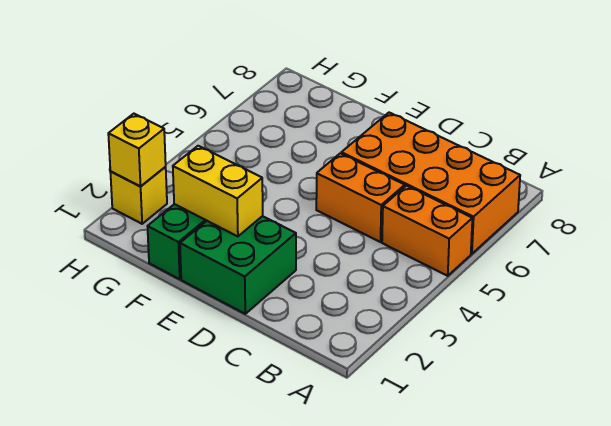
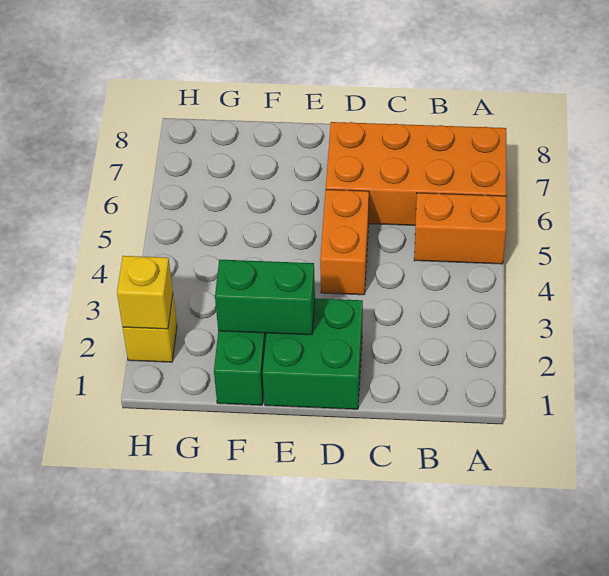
orange 1x2 brick [316,153,405,242] -> orange 1x2 brick turned to [320,190,369,295]
yellow 1x2 brick [173,146,263,236] -> green 1x2 brick [215,260,315,335]

